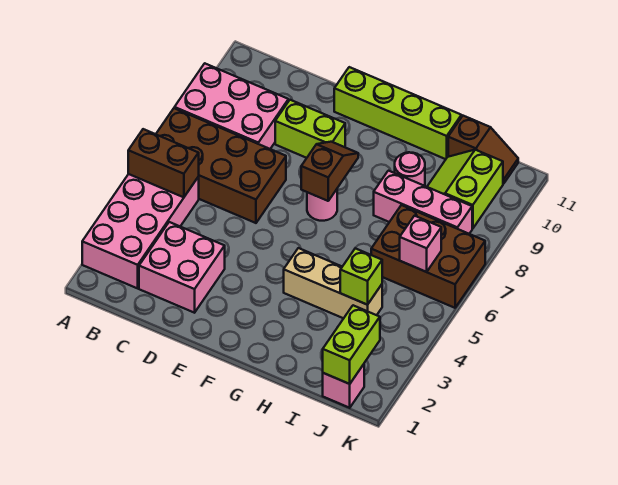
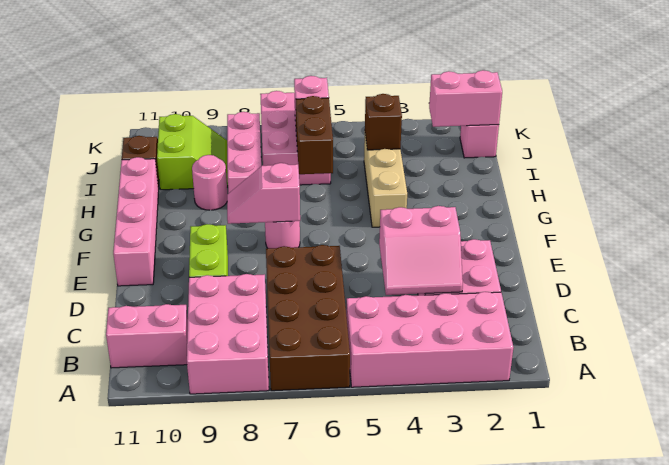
brown 1x2 brick [128,129,199,197] -> brown 1x2 brick moved to [296,96,333,174]
none -> pink 1x2 brick [106,304,188,368]
none -> pink 2x2 slope [379,206,463,295]
lime 1x4 brick [334,67,461,159] -> pink 1x4 brick [113,157,159,286]
brown 1x2 slope [301,142,358,201] -> pink 1x2 slope [227,163,300,224]
lime 1x1 brick [340,248,382,305] -> brown 1x1 brick [365,94,402,150]
brown 2x3 brick [371,205,485,308] -> pink 2x3 brick [260,91,331,185]
lime 2x2 slope [427,150,503,229] -> lime 2x2 slope turned to [157,114,228,190]
lime 1x2 brick [323,305,380,384] -> pink 1x2 brick [429,70,502,127]

